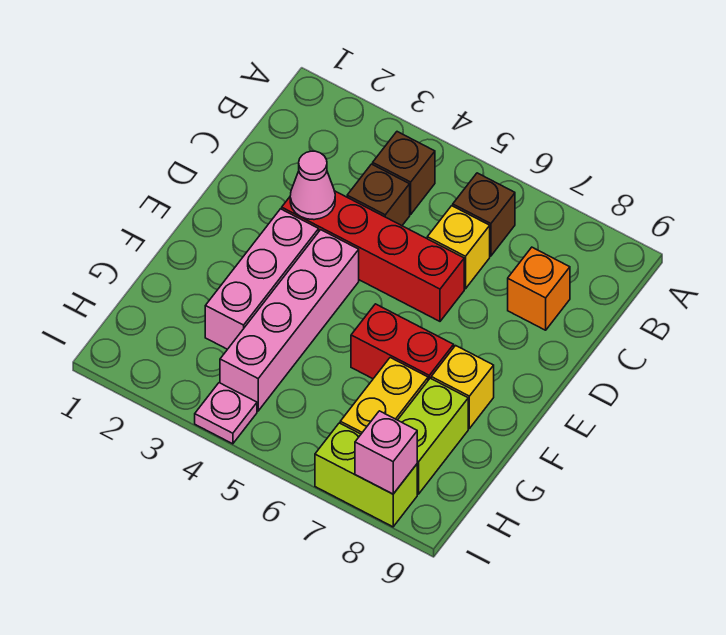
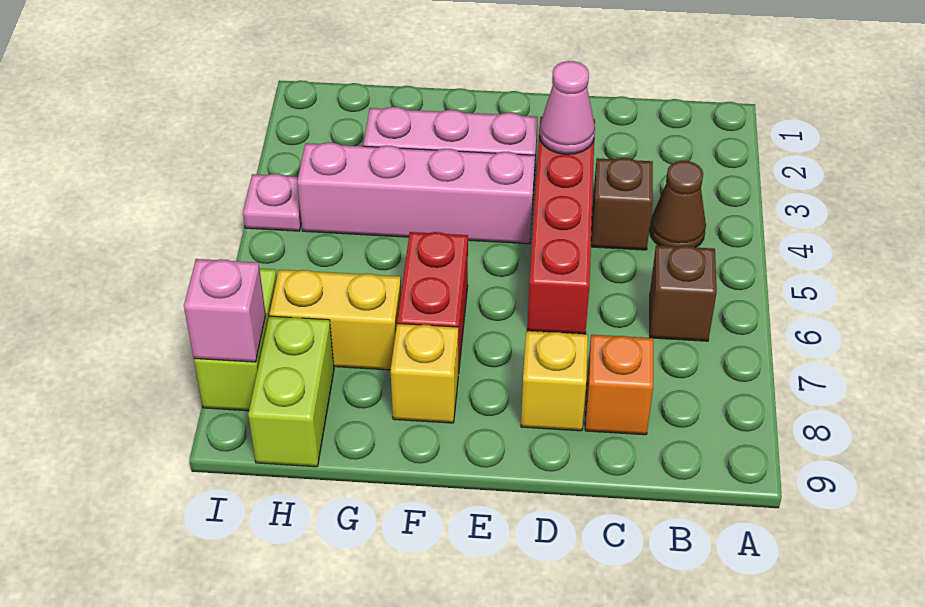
brown 1x1 brick [373,132,435,214] -> brown 1x1 cone [650,161,706,248]
yellow 1x1 brick [427,206,490,289] -> yellow 1x1 brick moved to [521,331,588,431]
lime 1x2 brick [398,378,468,494] -> lime 1x2 brick turned to [248,316,334,467]

